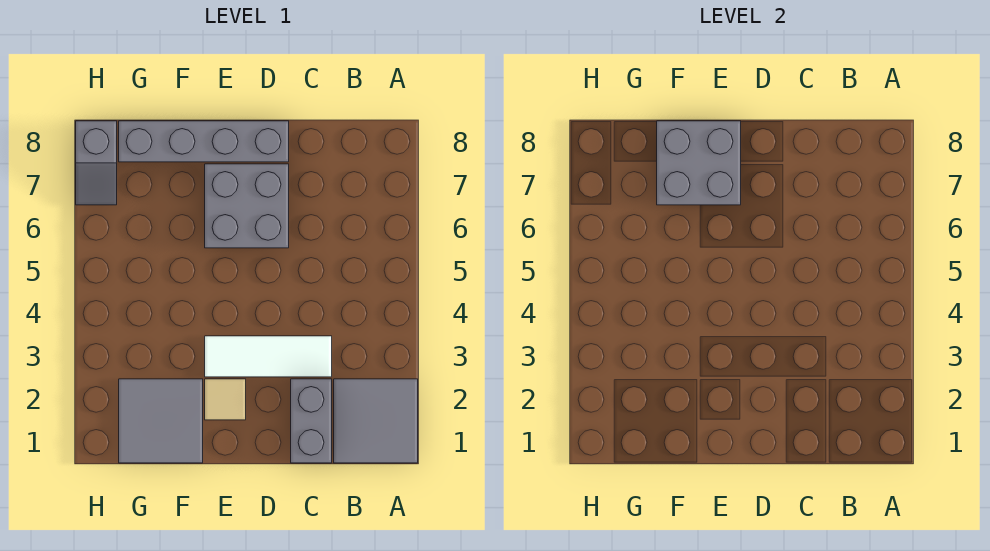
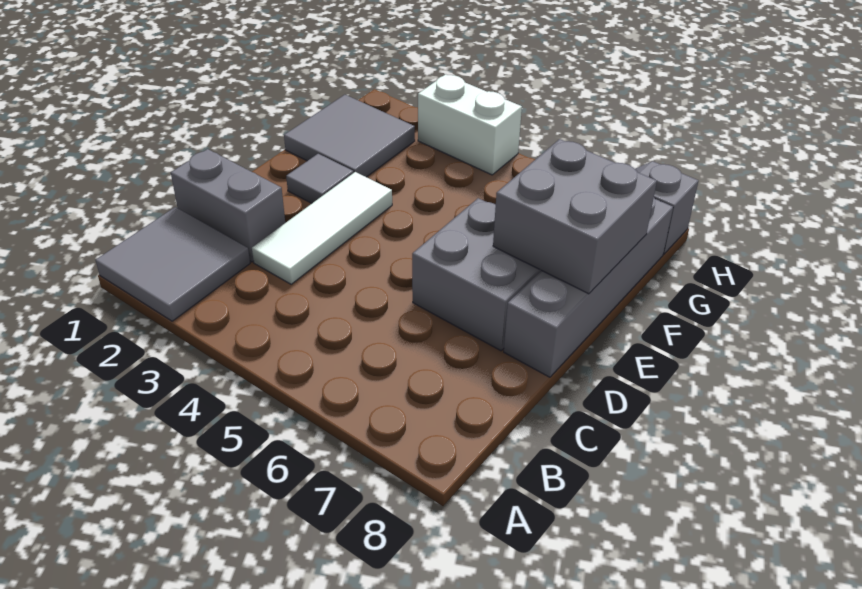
tan 1x1 tile [205,379,246,420] -> grey 1x1 tile [286,154,353,204]
none -> white 1x2 brick [418,74,522,175]

